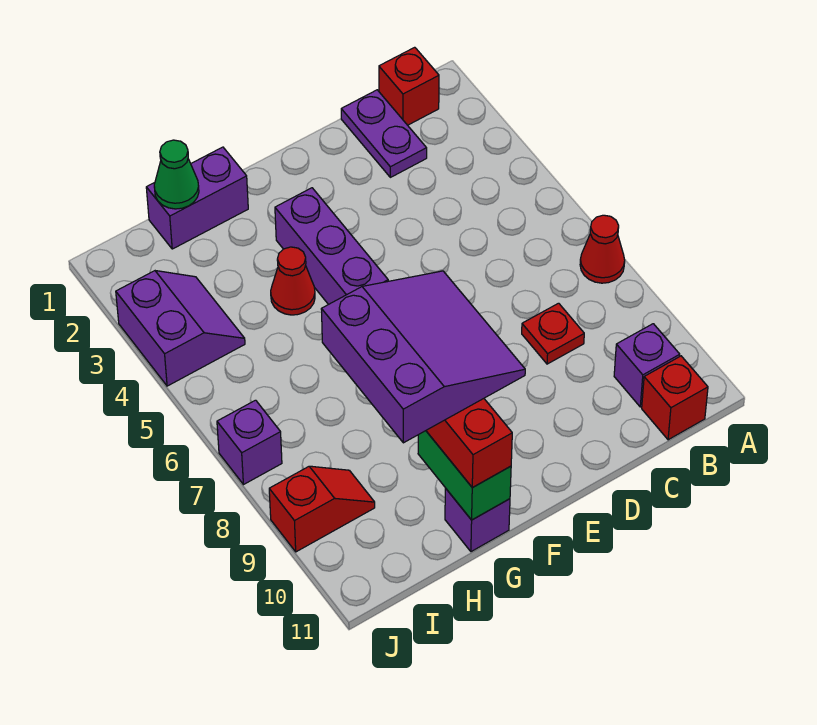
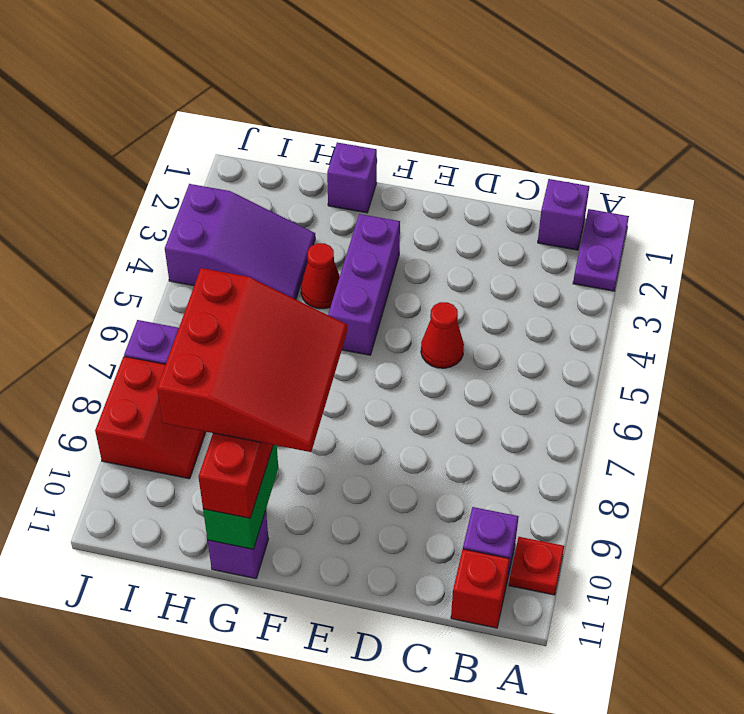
red 1x1 cone [580,215,625,283] -> red 1x1 cone moved to [421,302,464,368]
red 1x1 brick [379,47,439,125] -> purple 1x1 brick [538,179,589,250]
purple 1x2 plate [341,90,427,177] -> purple 1x2 plate moved to [573,209,629,291]
red 1x1 plate [522,303,584,364] -> red 1x1 plate moved to [509,537,564,595]
purple 3x3 slope [321,271,525,443] -> red 3x3 slope [157,268,347,452]
purple 1x2 brick [146,147,248,249] -> purple 1x1 brick [327,143,377,213]
green 1x1 cone [154,140,199,209] -> none
purple 2x2 slope [116,271,245,386] -> purple 2x3 slope [165,184,315,299]
red 1x2 slope [269,466,375,552] -> red 2x2 slope [95,356,206,479]

